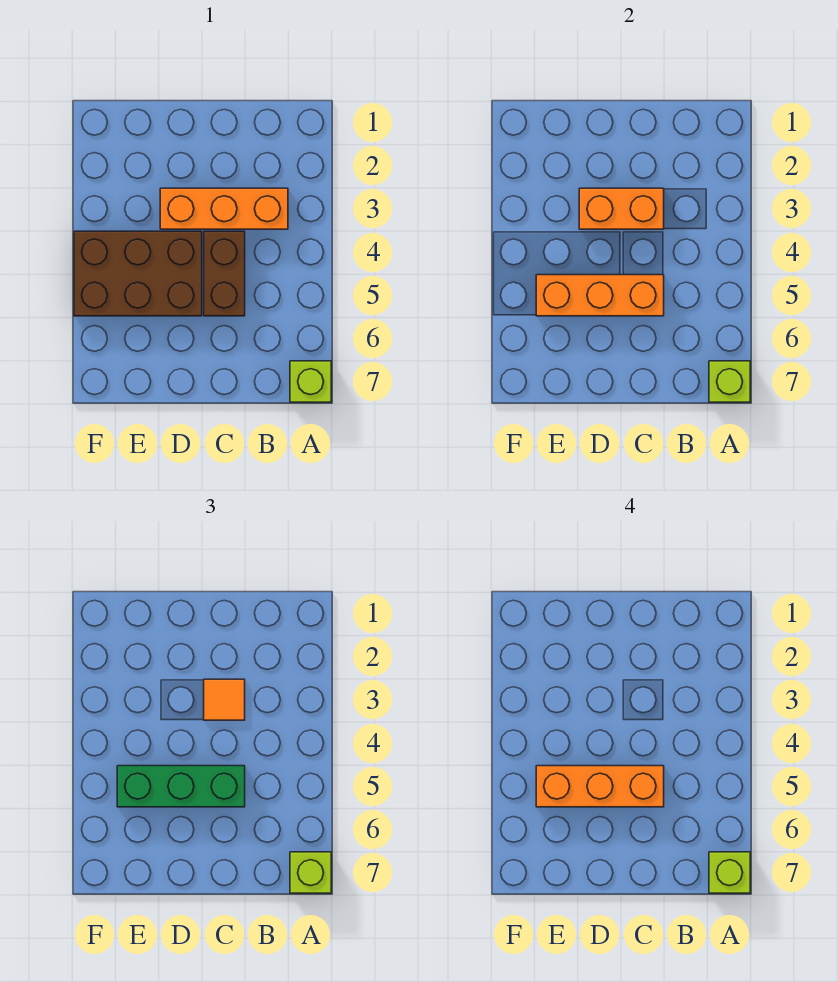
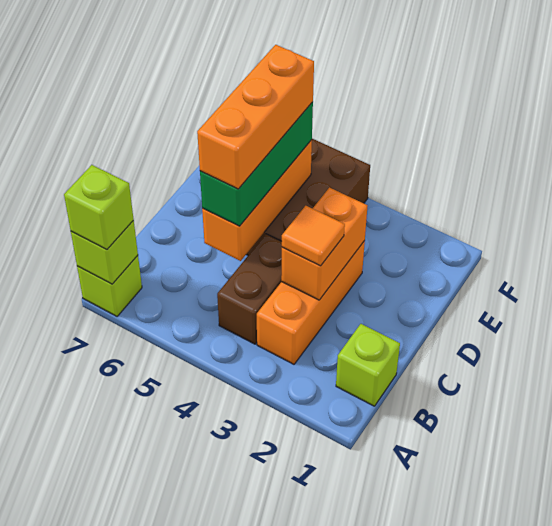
lime 1x1 brick [709,852,750,893] -> lime 1x1 brick moved to [336,324,400,406]
brown 1x2 brick [204,231,245,316] -> brown 1x2 brick turned to [217,234,282,344]

